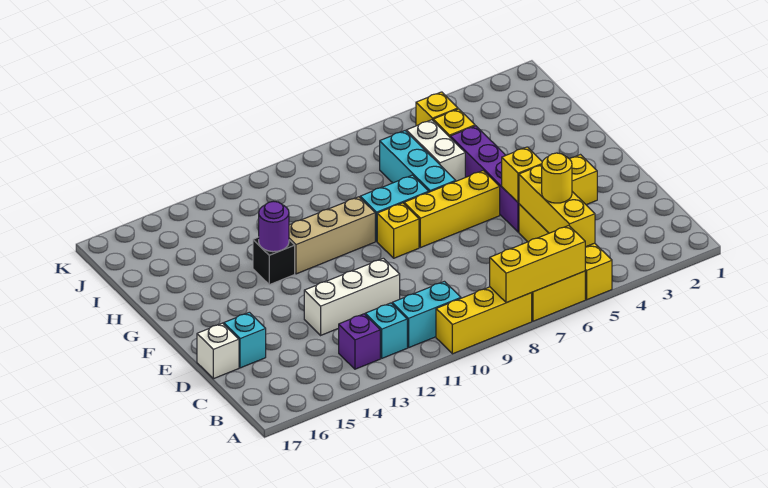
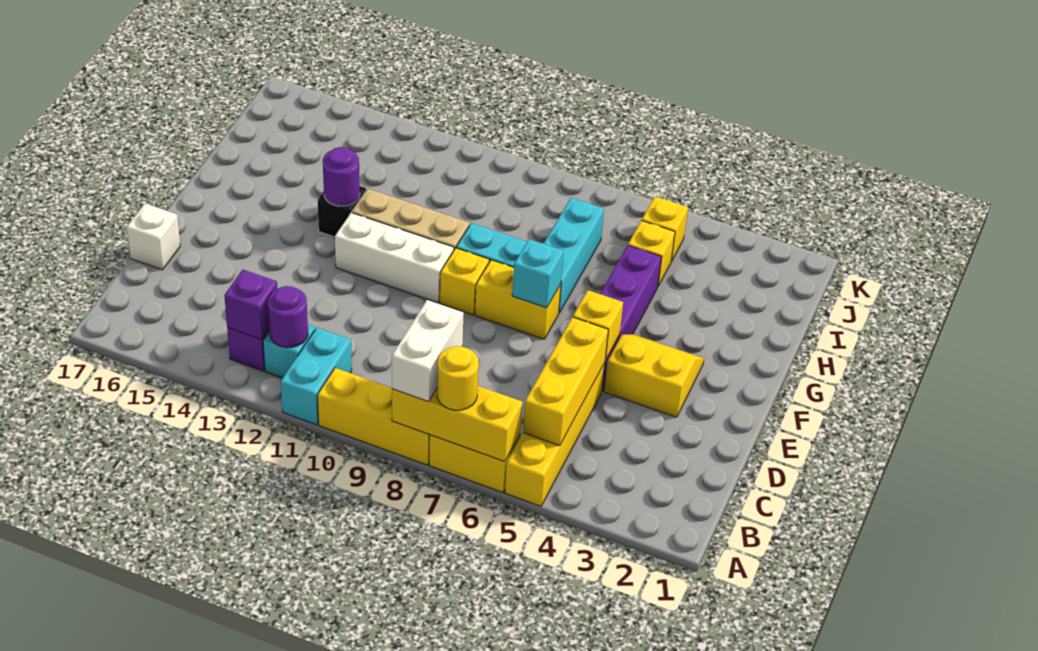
cyan 1x2 brick [392,281,461,348] -> cyan 1x2 brick turned to [281,328,352,425]
none -> purple 1x1 round brick [268,286,308,348]
none -> purple 1x1 brick [224,270,277,339]
yellow 1x1 round brick [542,153,572,203] -> yellow 1x1 round brick moved to [437,346,479,410]
white 1x3 brick [304,258,400,335] -> white 1x3 brick moved to [335,213,454,303]
cyan 1x1 brick [224,312,266,368] -> cyan 1x1 brick moved to [512,239,564,308]
yellow 1x3 brick [404,171,500,248] -> yellow 1x2 brick [475,260,561,339]
white 1x2 brick [406,120,465,181] -> white 1x2 brick moved to [392,300,463,402]

